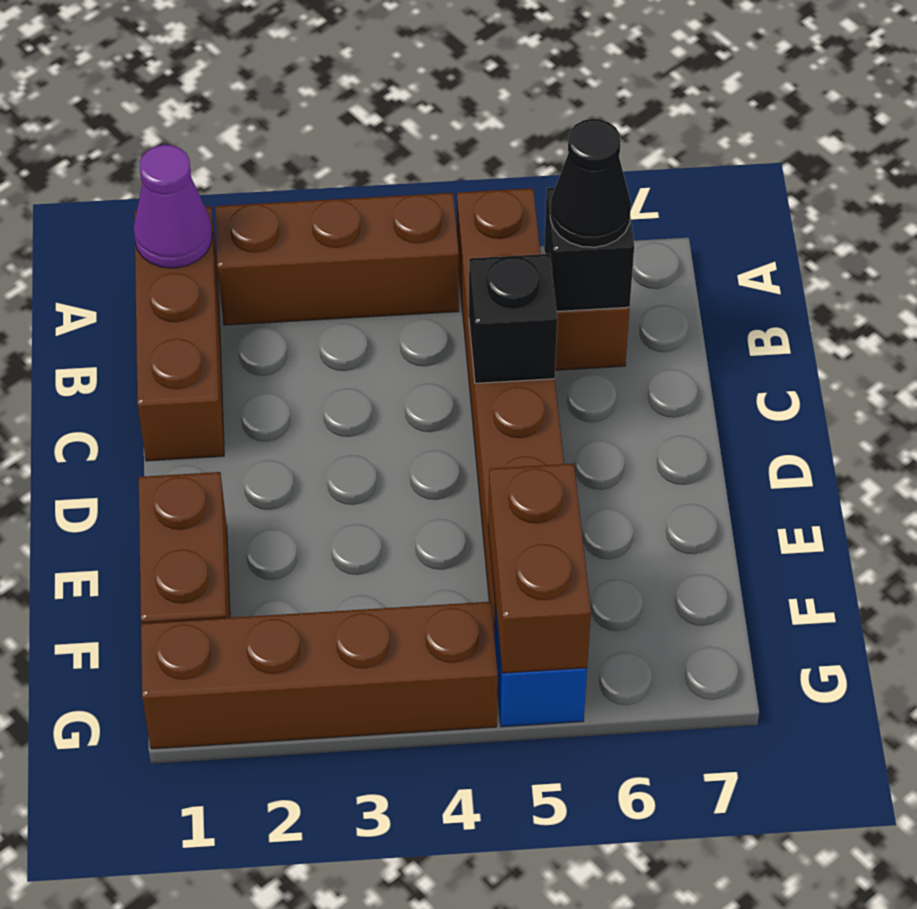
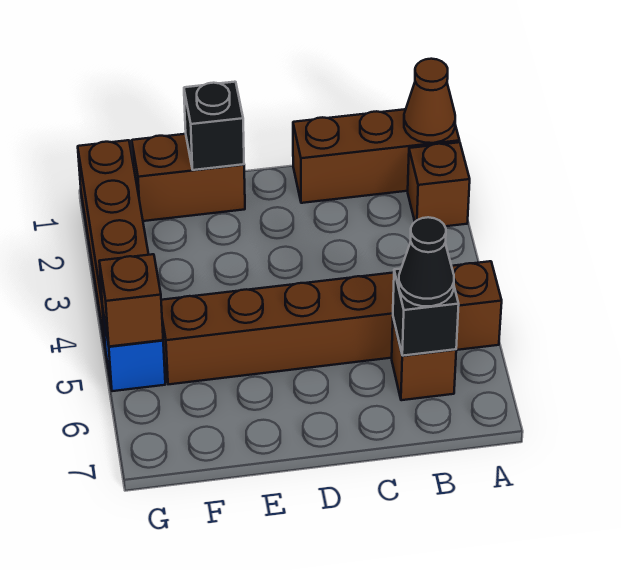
purple 1x1 cone [133,145,212,268] -> brown 1x1 cone [404,59,455,143]
brown 1x3 brick [215,193,459,325] -> brown 1x1 brick [408,142,470,226]
black 1x1 brick [469,254,557,383] -> black 1x1 brick moved to [184,82,244,170]
brown 1x2 brick [488,463,591,673] -> brown 1x1 brick [99,254,163,347]

